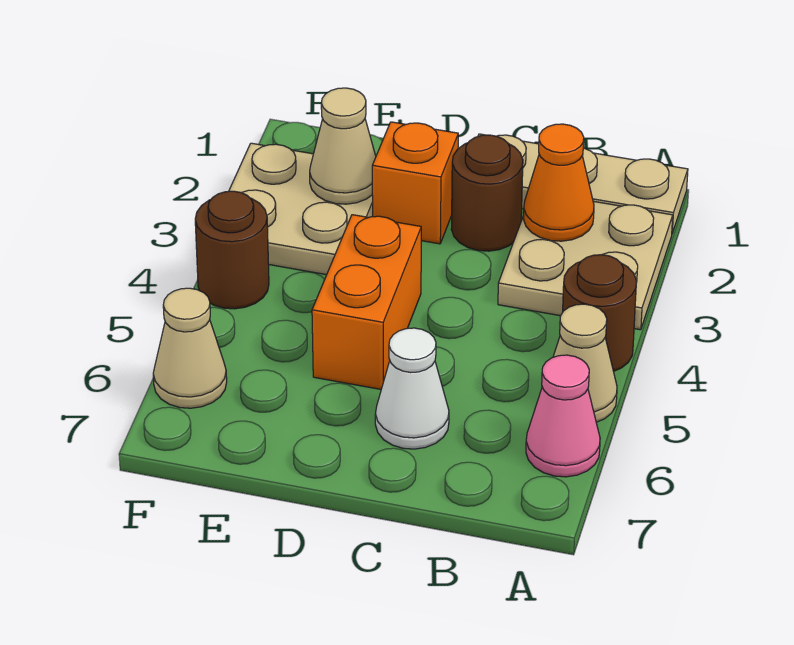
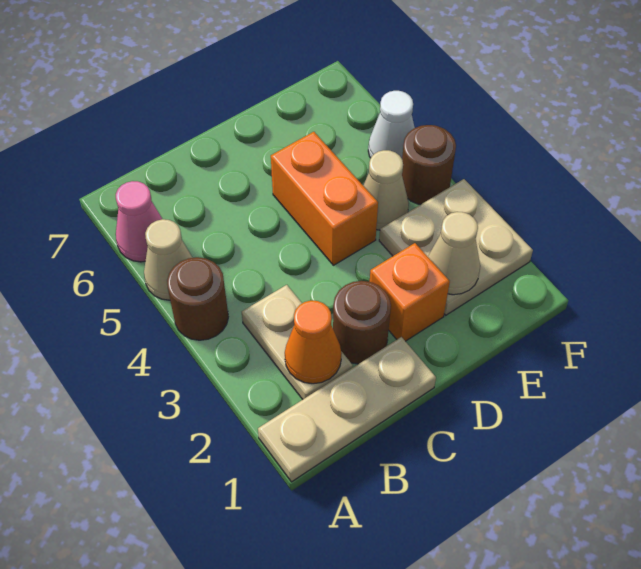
tan 2x2 plate [498,201,673,330] -> tan 1x2 plate [242,285,353,399]
white 1x1 cone [375,328,449,449] -> white 1x1 cone moved to [368,91,415,158]
tan 1x1 cone [153,288,227,408] -> tan 1x1 cone moved to [363,150,409,230]

